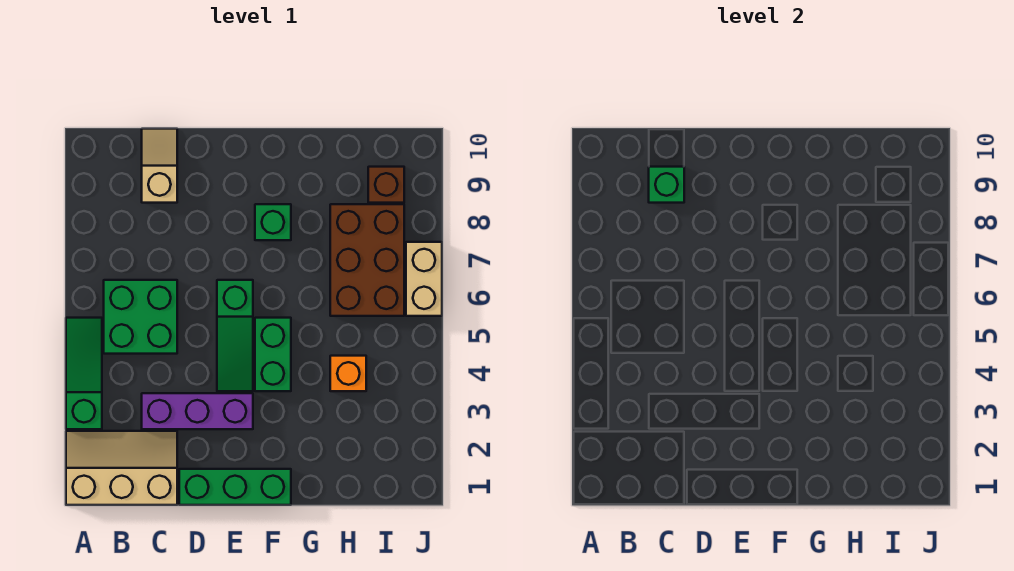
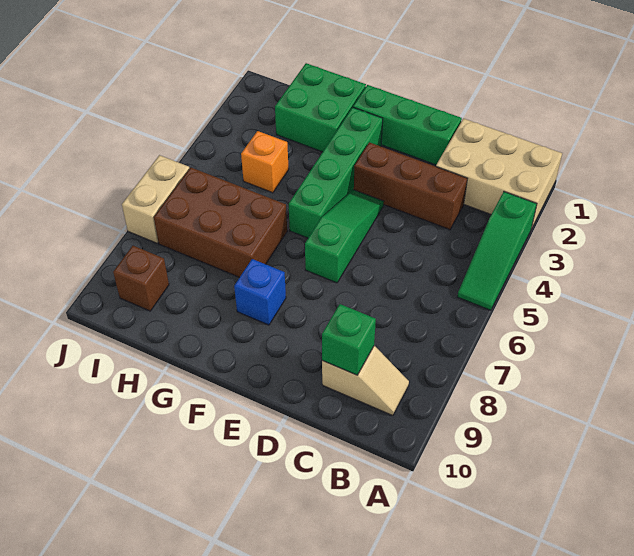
tan 2x3 slope [66,431,177,505] -> tan 2x3 brick [436,119,562,229]
green 2x2 brick [104,280,177,354] -> green 2x2 brick moved to [275,63,366,152]
purple 1x3 brick [142,393,253,429] -> brown 1x3 brick [354,142,467,230]
tan 1x2 slope [142,129,177,203] -> tan 1x2 slope turned to [322,346,409,416]
green 1x2 brick [255,318,291,391] -> green 1x4 brick [289,107,383,238]
green 1x1 brick [255,204,291,240] -> blue 1x1 brick [234,259,286,325]
brown 2x3 brick [330,204,404,316] -> brown 2x3 brick turned to [154,168,287,278]

